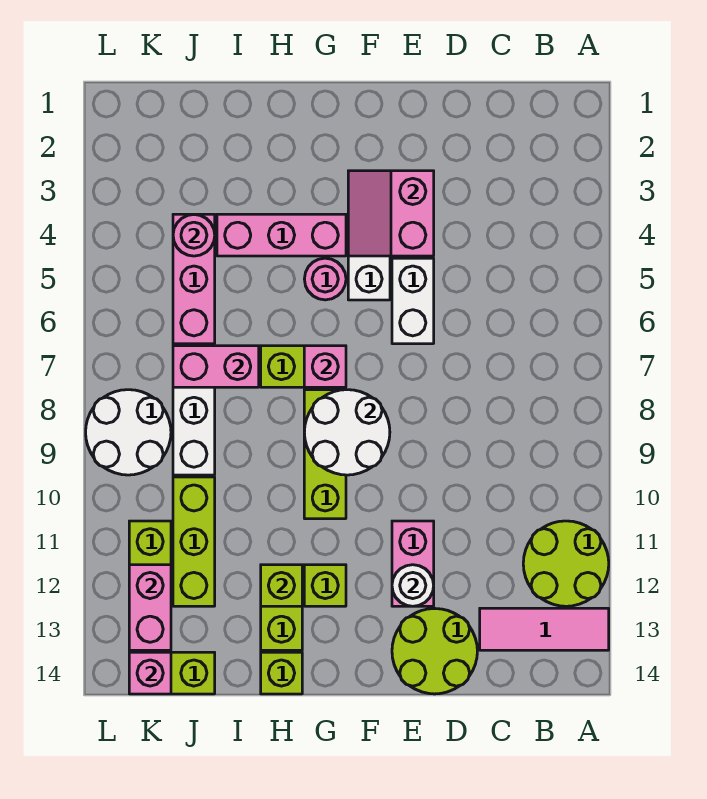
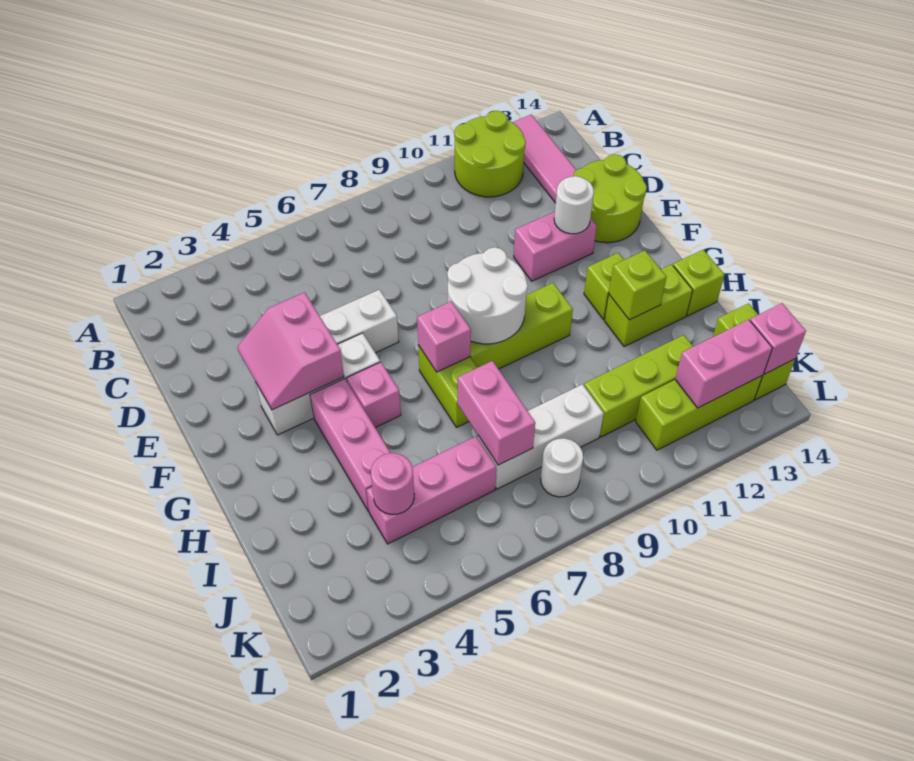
pink 2x2 slope [348,171,434,256] -> pink 2x2 slope turned to [237,292,344,410]
pink 1x1 round brick [305,258,346,300] -> pink 1x1 brick [347,362,401,428]
white 2x2 round brick [86,390,171,475] -> white 1x1 round brick [541,438,583,497]

